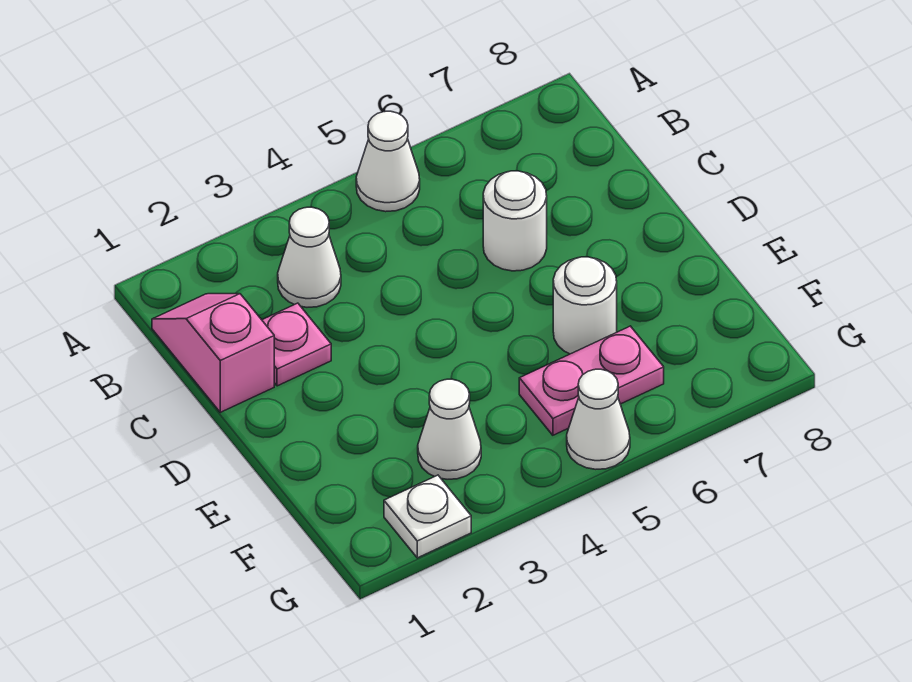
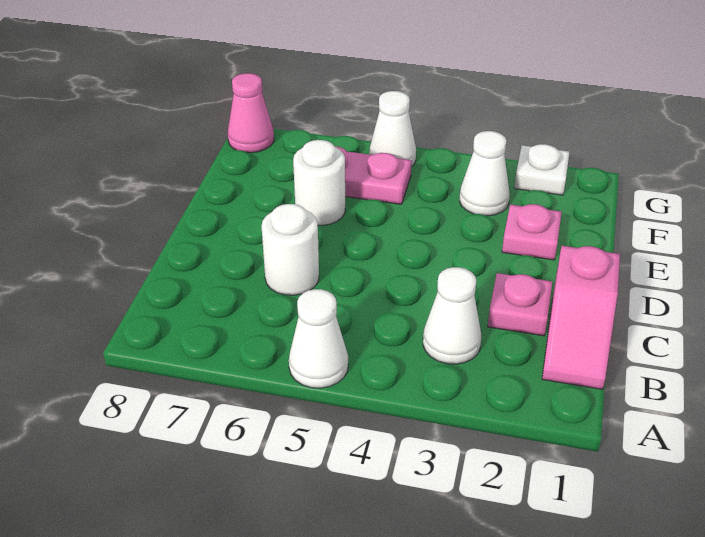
none -> pink 1x1 plate [502,204,562,260]
none -> pink 1x1 cone [228,73,274,153]

